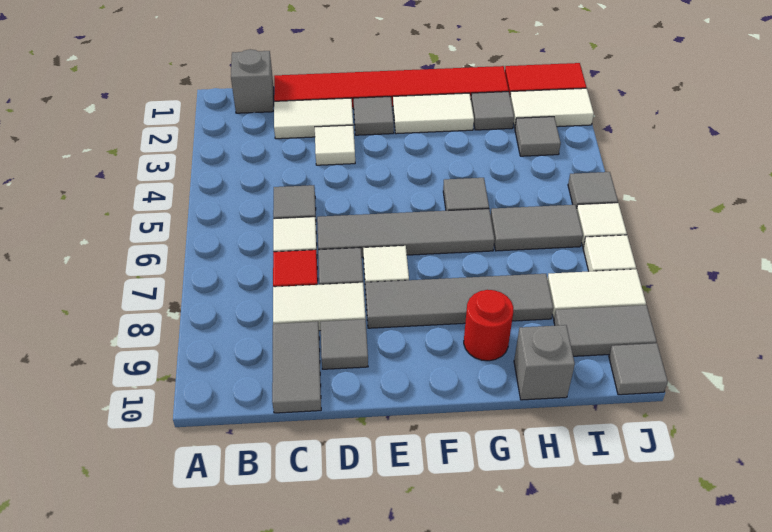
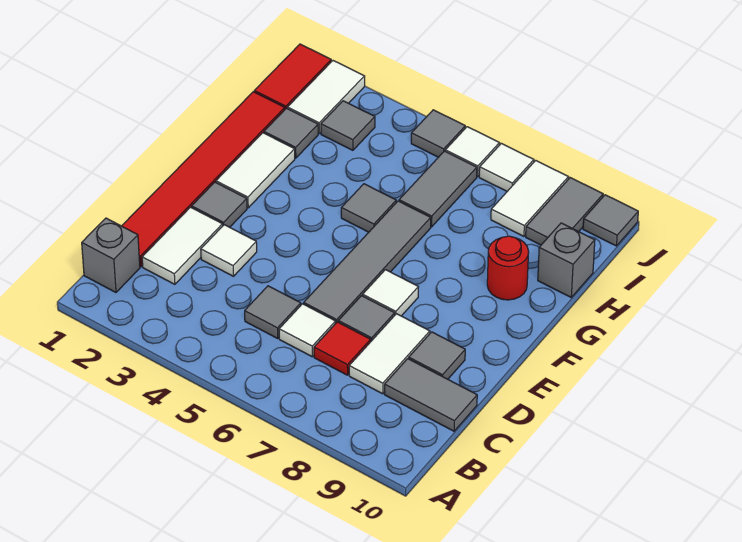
grey 1x4 tile [365,274,553,328] -> none

